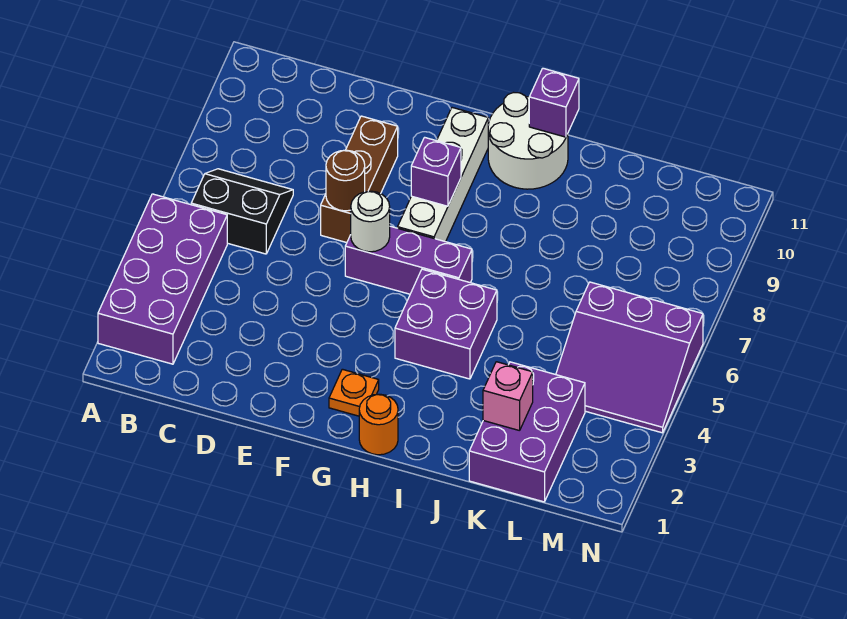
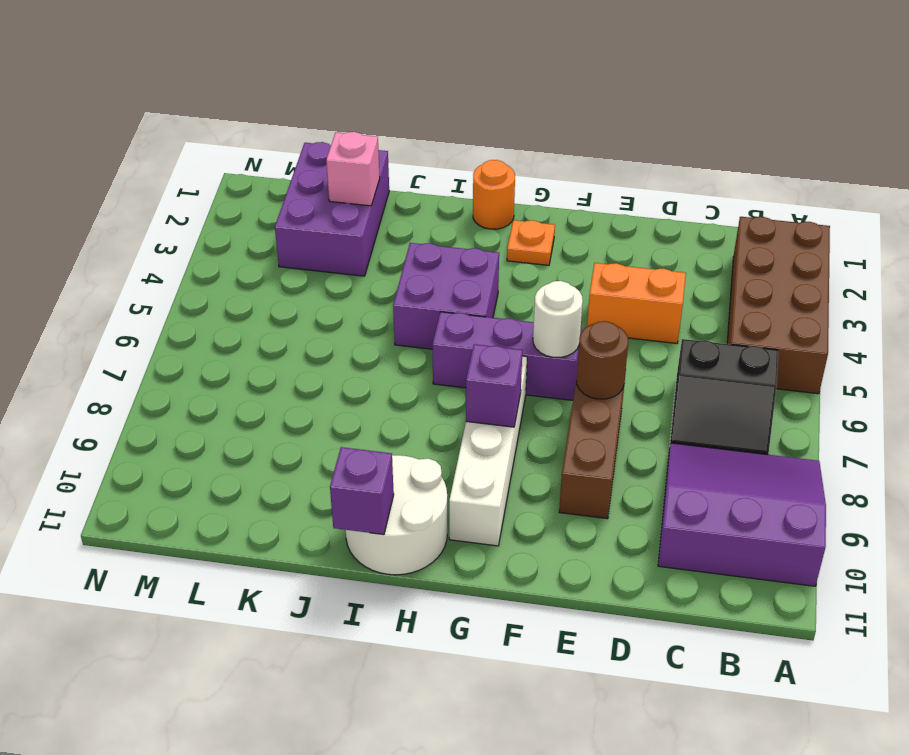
purple 2x4 brick [98,194,227,364] -> brown 2x4 brick [727,217,830,394]
none -> orange 1x2 brick [587,263,686,343]
purple 3x3 slope [556,282,703,433] -> purple 3x3 slope moved to [658,443,826,586]

